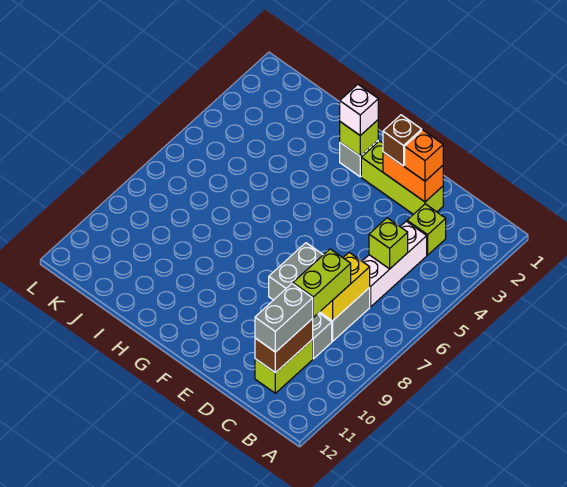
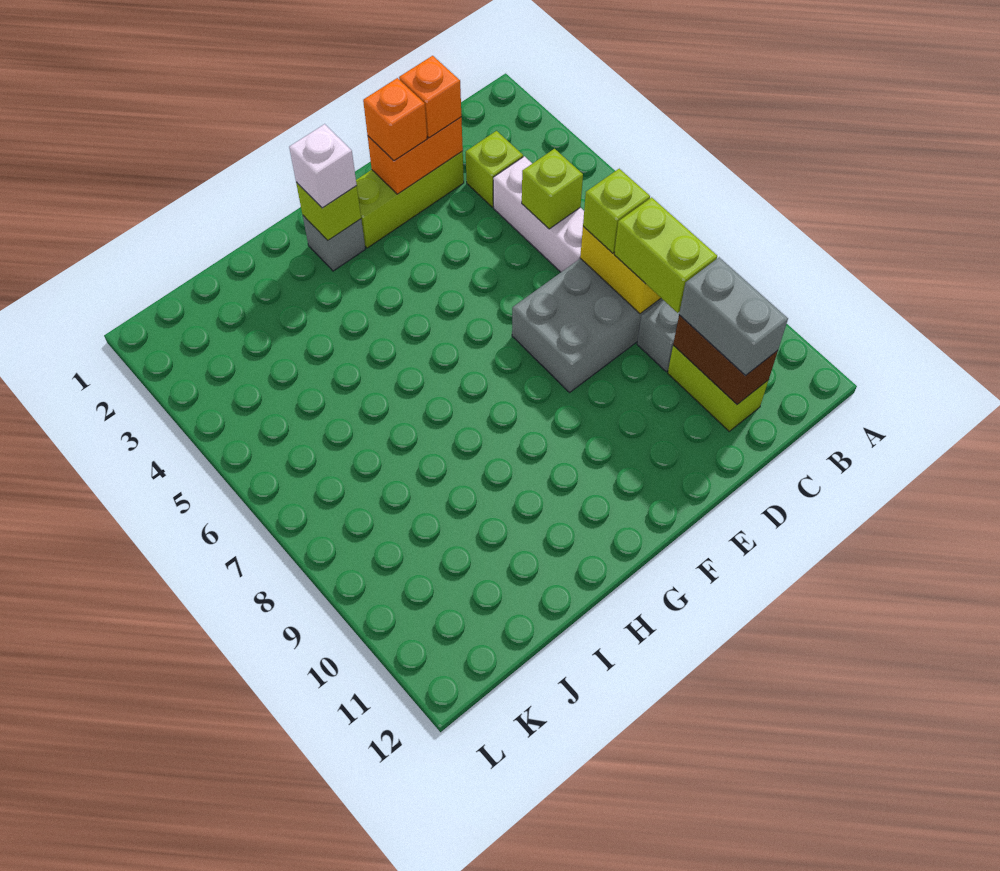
none -> lime 1x1 brick [583,169,650,253]
brown 1x1 brick [383,115,422,166] -> orange 1x1 brick [363,78,427,161]

